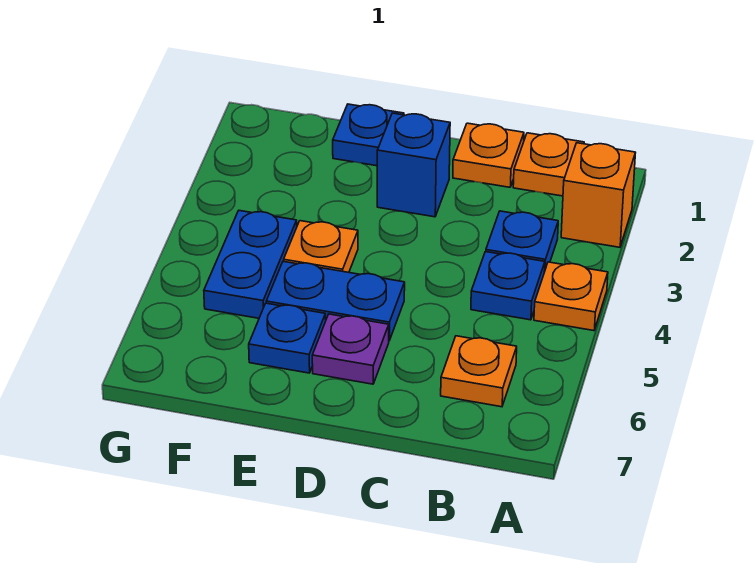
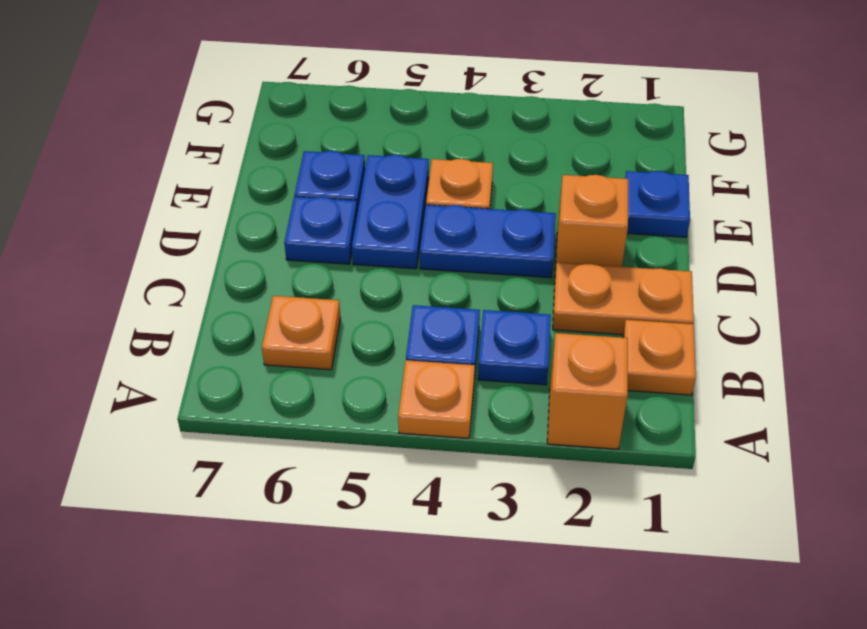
orange 1x1 plate [453,123,524,187] -> orange 1x2 plate [553,263,694,335]
blue 1x1 brick [377,113,450,217] -> orange 1x1 brick [555,175,628,274]
purple 1x1 plate [312,314,389,384] -> blue 1x1 plate [284,197,357,264]
blue 1x2 plate [204,211,297,318] -> blue 1x2 plate moved to [420,205,556,278]

